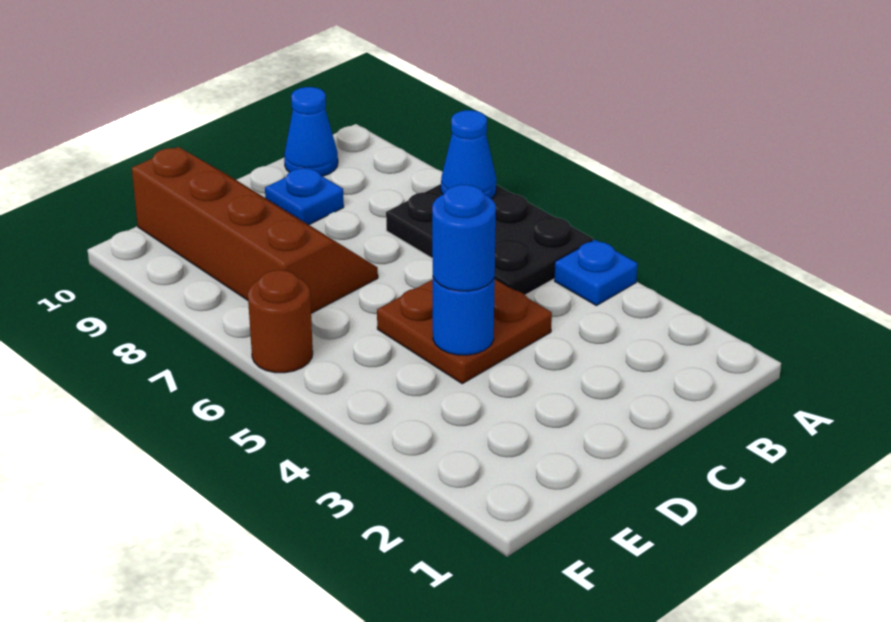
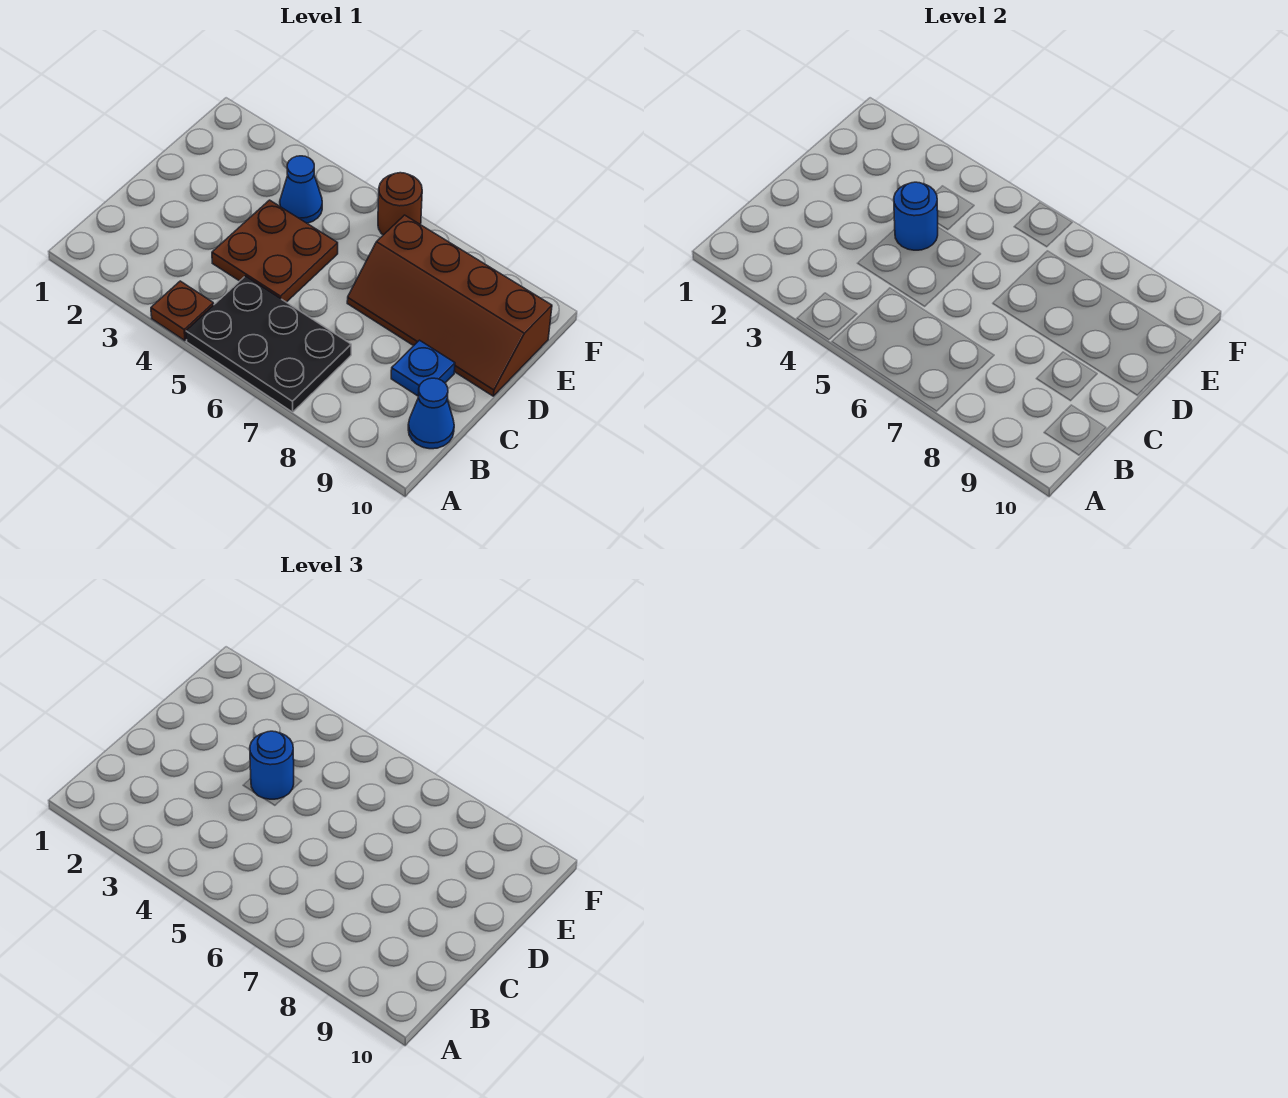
blue 1x1 plate [554,240,638,306] -> brown 1x1 plate [151,281,214,341]
blue 1x1 cone [441,110,496,198] -> blue 1x1 cone moved to [280,156,322,223]

